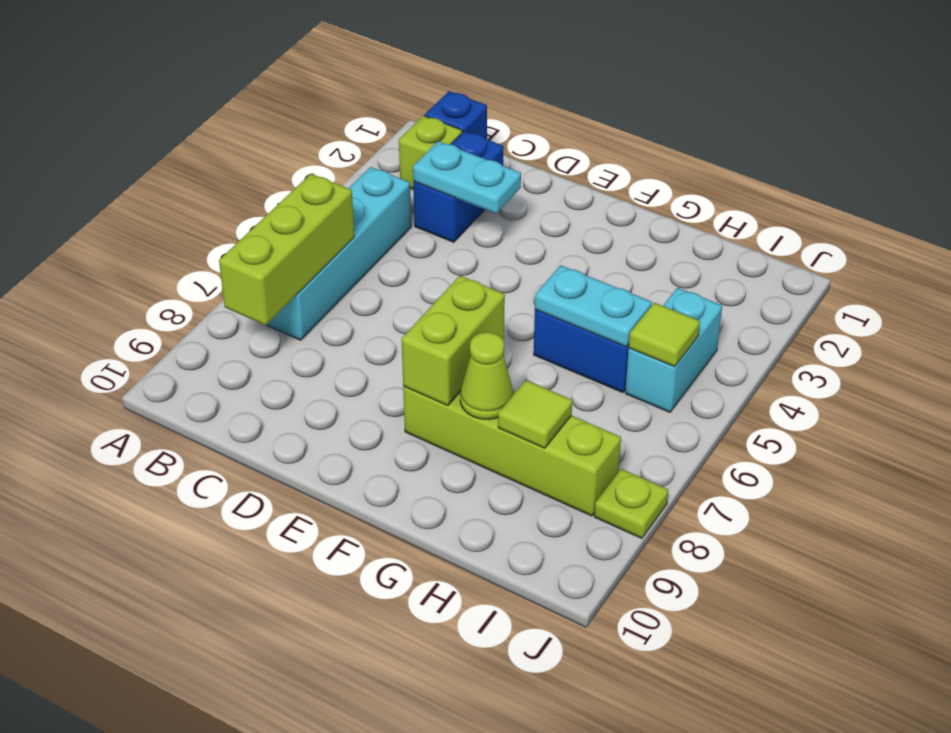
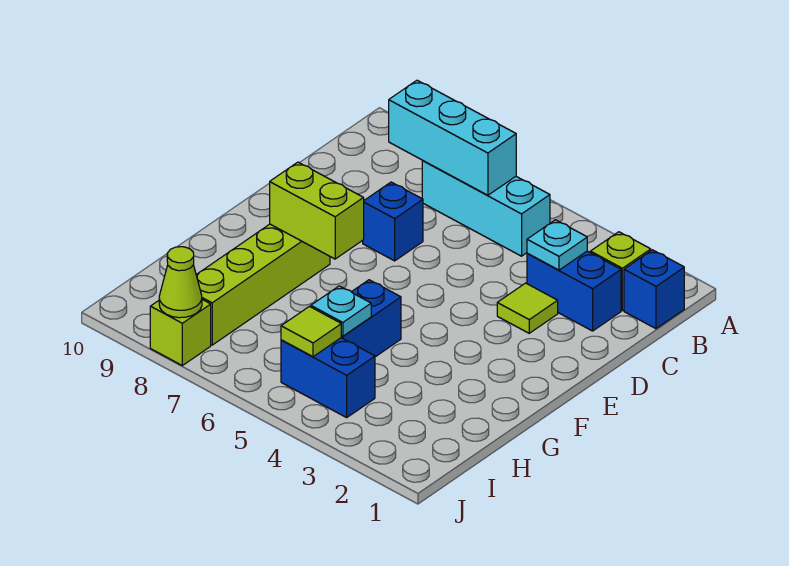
cyan 1x4 brick [267,167,411,340] -> cyan 1x3 brick [422,160,550,256]
lime 1x3 brick [219,174,354,325] -> cyan 1x3 brick [389,80,516,195]
cyan 1x2 plate [413,141,521,214] -> cyan 1x1 plate [527,220,587,270]
none -> blue 1x1 brick [363,182,423,261]
cyan 1x2 plate [535,265,652,347] -> cyan 1x1 plate [311,286,371,336]
lime 1x1 cone [460,332,513,420] -> lime 1x1 cone moved to [159,247,202,318]
lime 1x1 tile [498,380,572,448] -> lime 1x1 tile moved to [497,283,558,333]
cyan 1x2 brick [625,288,722,412] -> blue 1x2 brick [281,338,375,417]
lime 1x1 plate [594,469,668,539] -> lime 1x1 brick [150,299,211,365]

